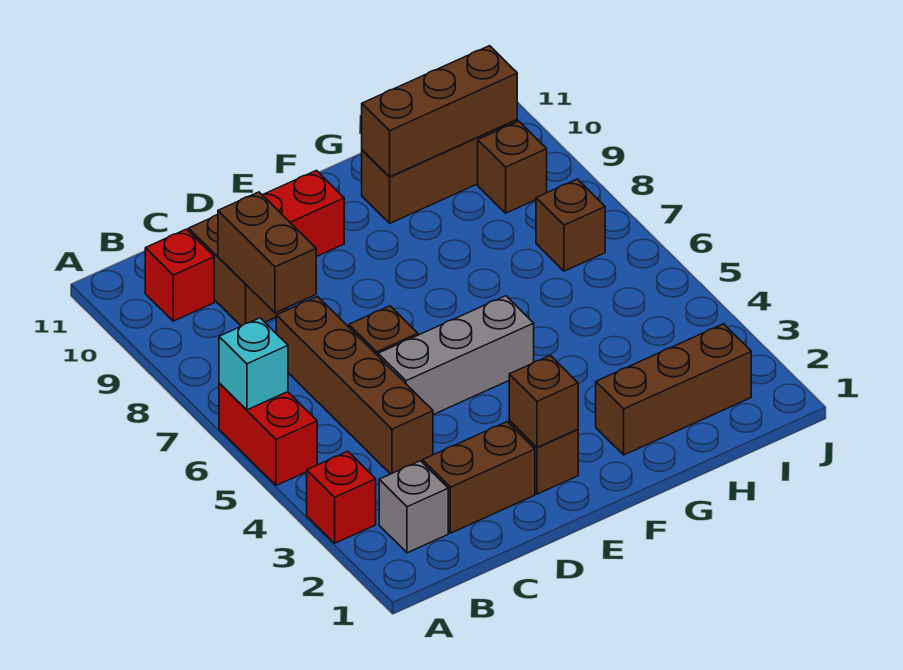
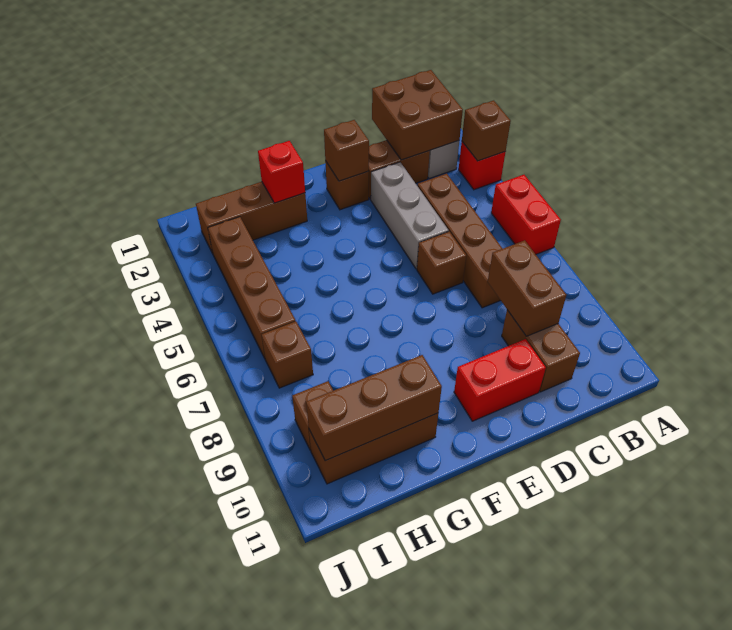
none -> brown 1x1 brick [462,100,511,161]
cyan 1x1 brick [219,318,288,410] -> none
none -> brown 2x2 brick [372,70,463,160]
red 1x1 brick [145,229,214,321] -> red 1x1 brick moved to [258,141,305,203]
grey 1x3 brick [378,296,534,415] -> grey 1x3 brick turned to [371,162,449,269]
none -> brown 1x4 brick [208,217,295,358]

